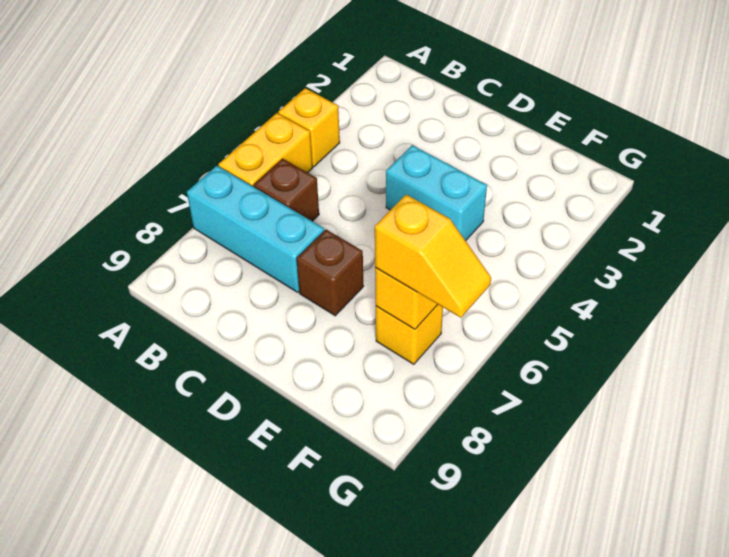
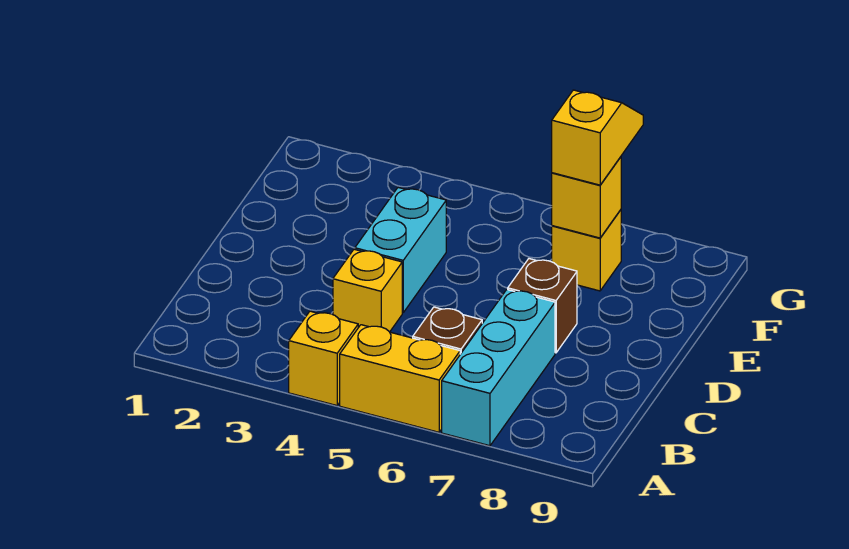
none -> yellow 1x1 brick [333,249,402,332]

